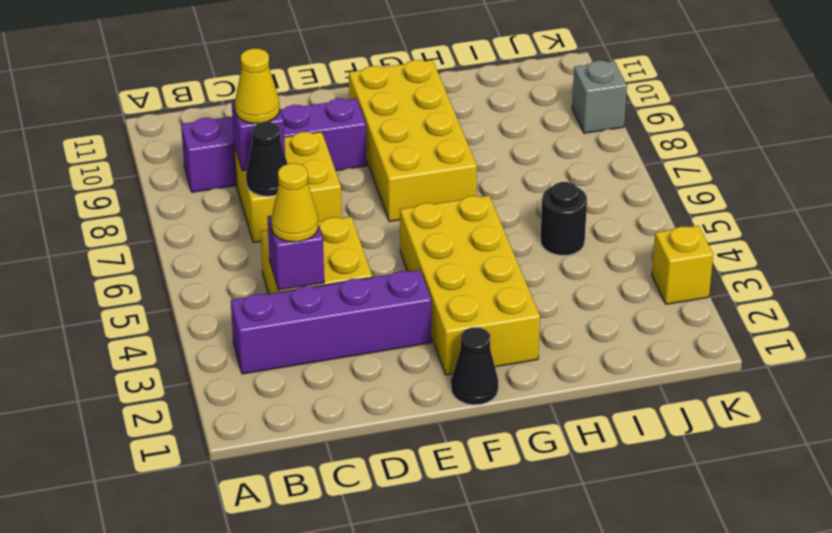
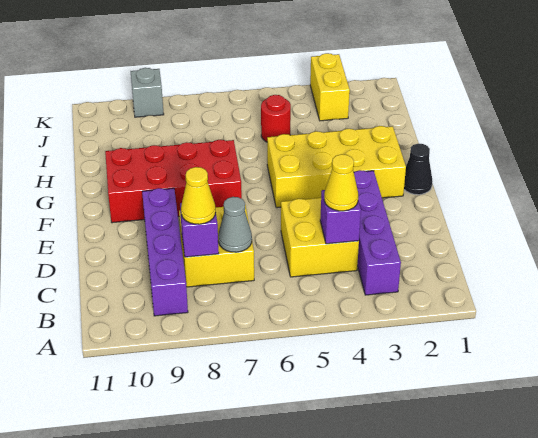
black 1x1 cone [246,122,288,196] -> grey 1x1 cone [218,197,252,252]
yellow 2x4 brick [349,60,477,221] -> red 2x4 brick [105,140,242,223]
black 1x1 round brick [540,182,587,256] -> red 1x1 round brick [261,95,291,142]
yellow 1x1 brick [652,226,713,304] -> yellow 1x2 brick [310,53,350,121]

